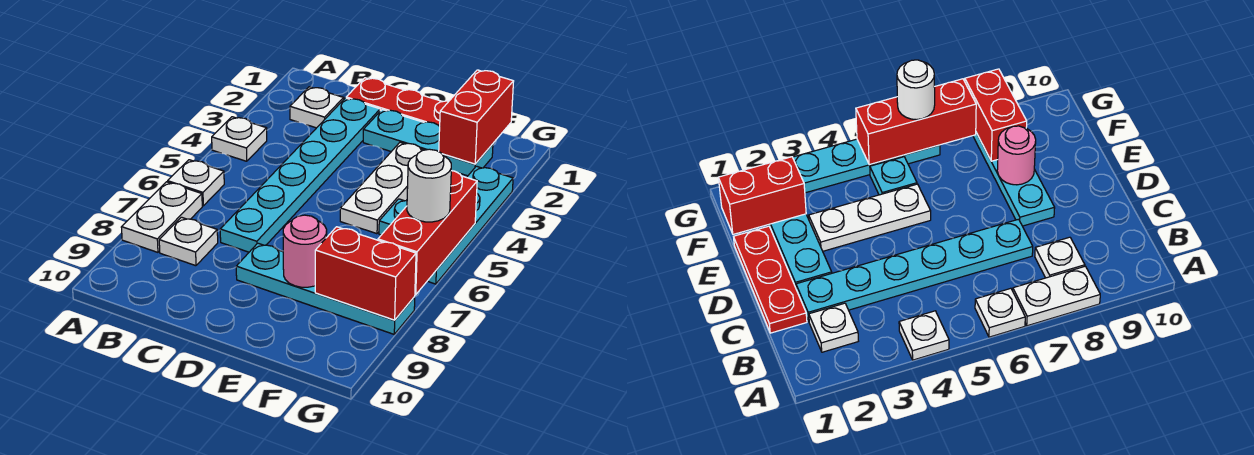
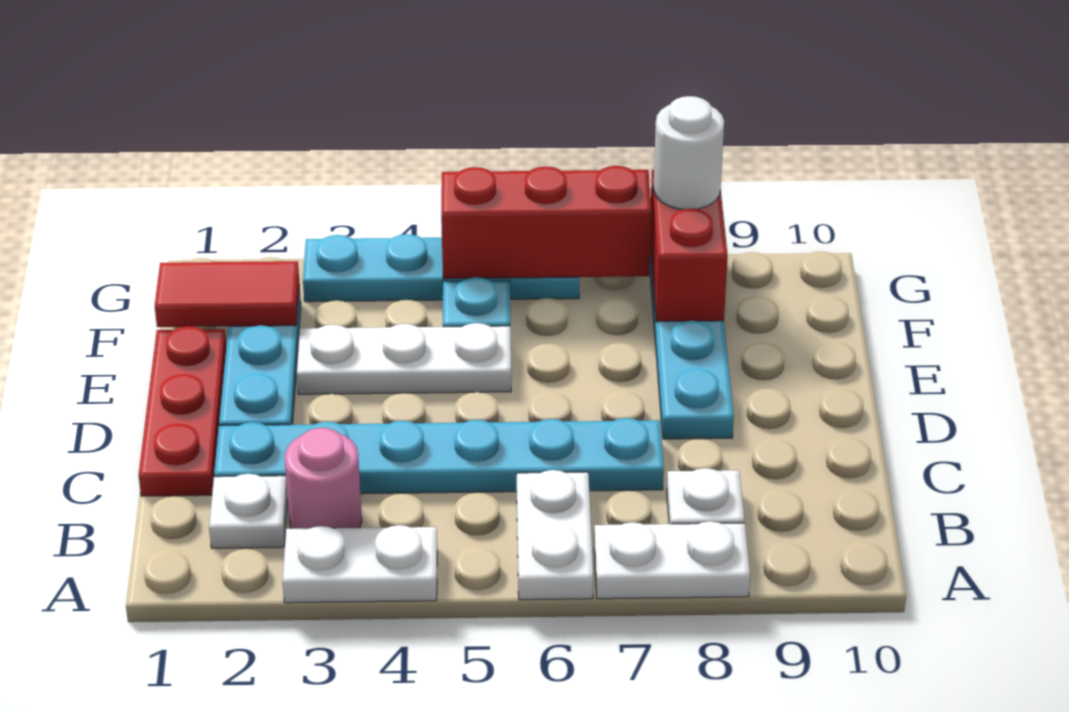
white 1x1 plate [212,117,267,161] -> white 1x2 plate [282,525,437,603]
white 1x1 plate [168,160,224,206] -> white 1x2 plate [517,470,593,600]
pink 1x1 round brick [283,215,327,287] -> pink 1x1 round brick moved to [284,428,362,529]
red 1x2 brick [439,70,514,164] -> red 1x2 tile [155,261,299,327]
white 1x1 round brick [407,149,452,222] -> white 1x1 round brick moved to [653,96,724,209]

